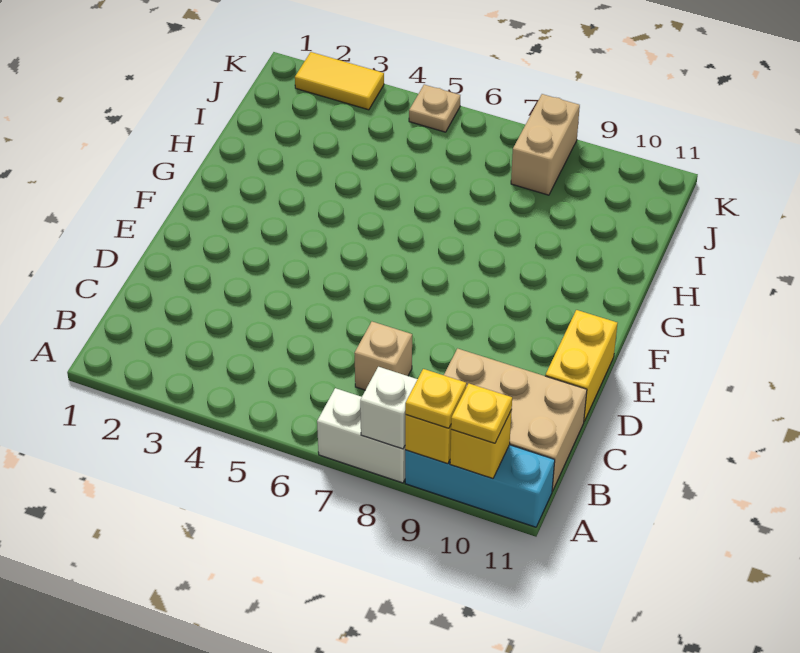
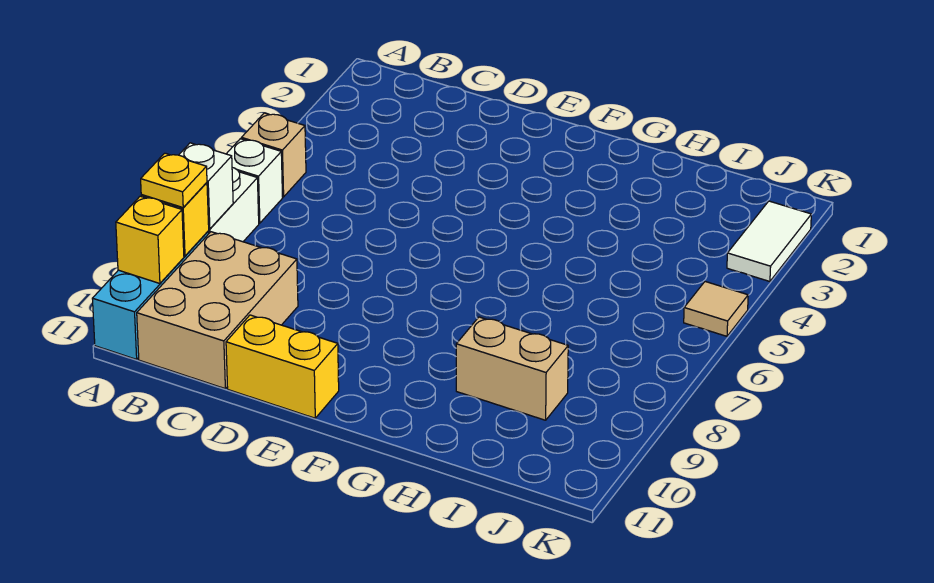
none -> white 1x1 brick [227,139,283,223]
yellow 1x1 plate [451,384,512,443] -> none
tan 1x1 brick [354,322,412,390] -> tan 1x1 brick moved to [242,113,306,197]
tan 1x2 brick [511,94,580,195] -> tan 1x2 brick moved to [456,317,568,420]
yellow 1x2 tile [295,52,384,110] -> white 1x2 tile [727,201,811,282]
tan 1x1 plate [409,85,460,132] -> tan 1x1 tile [684,282,748,336]

